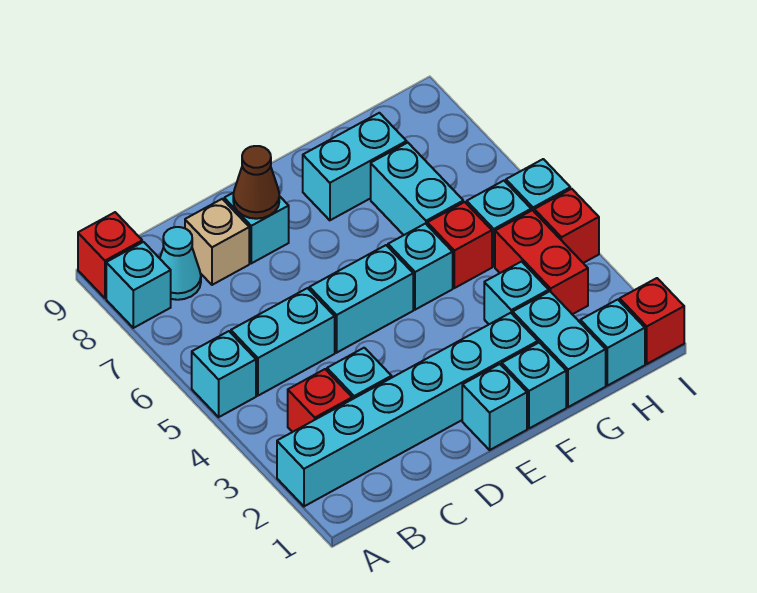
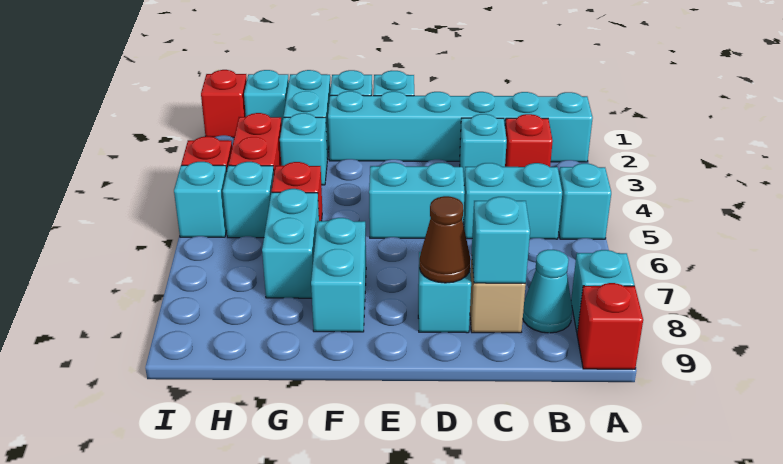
cyan 1x1 brick [388,224,453,310] -> cyan 1x1 brick moved to [472,197,530,283]
cyan 1x2 brick [303,113,407,220] -> cyan 1x2 brick turned to [311,218,366,332]

